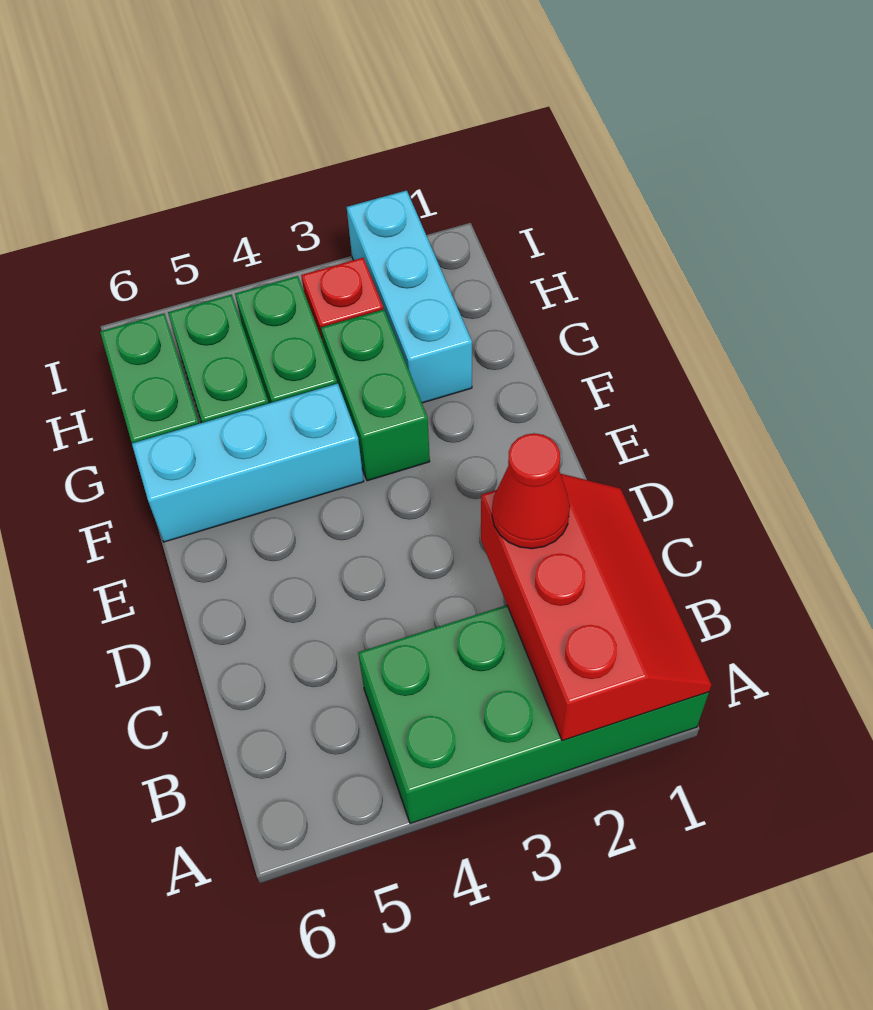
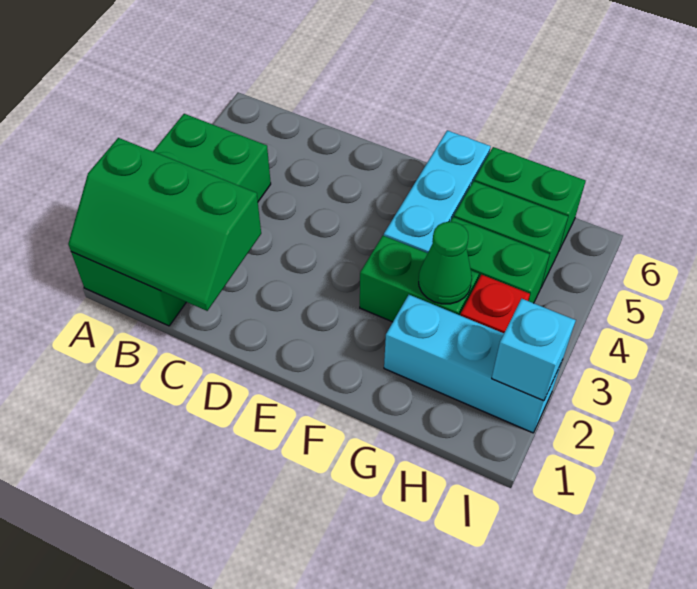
red 2x3 slope [481,474,711,741] -> green 2x3 slope [68,138,261,311]
red 1x1 cone [492,433,570,549] -> none
none -> green 1x1 cone [419,222,472,304]
none -> cyan 1x1 brick [492,299,576,401]

